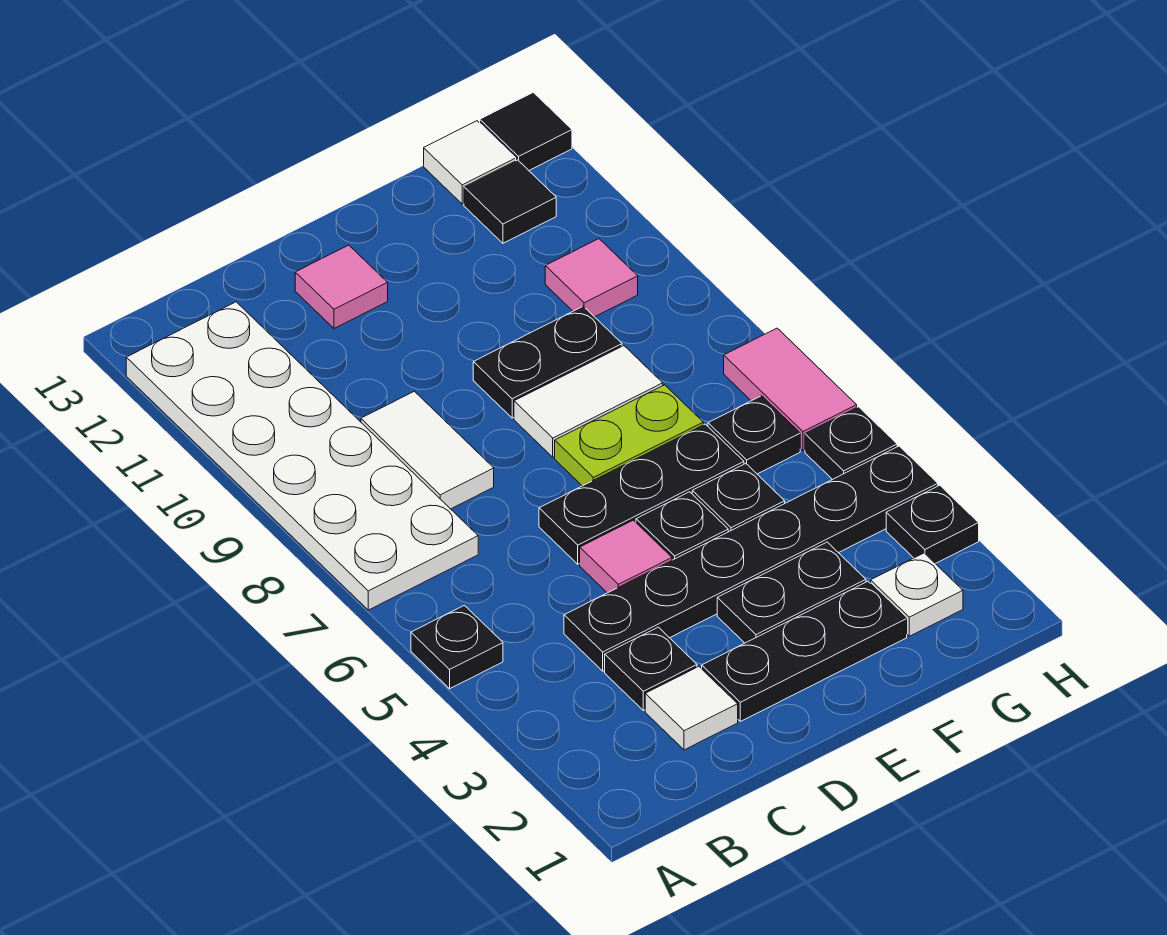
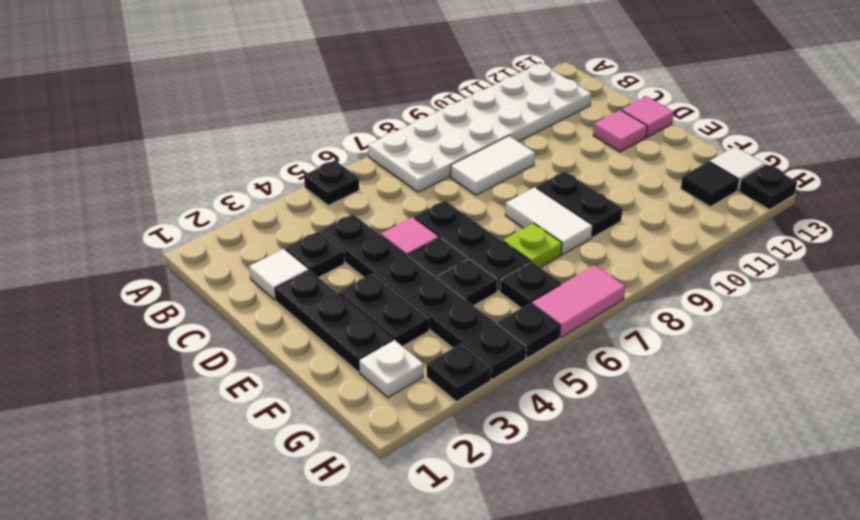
lime 1x2 plate [555,385,703,486] -> lime 1x1 plate [503,223,562,268]
pink 1x1 tile [545,239,638,317] -> pink 1x1 tile moved to [621,96,674,137]
black 1x1 tile [480,92,572,170] -> black 1x1 plate [739,164,797,210]

